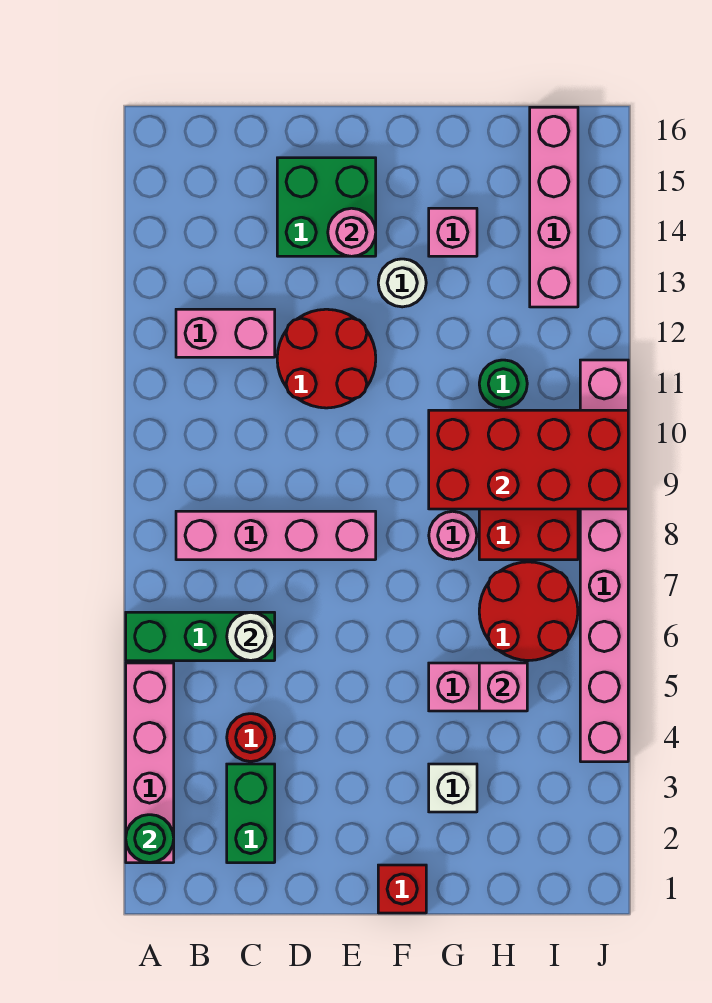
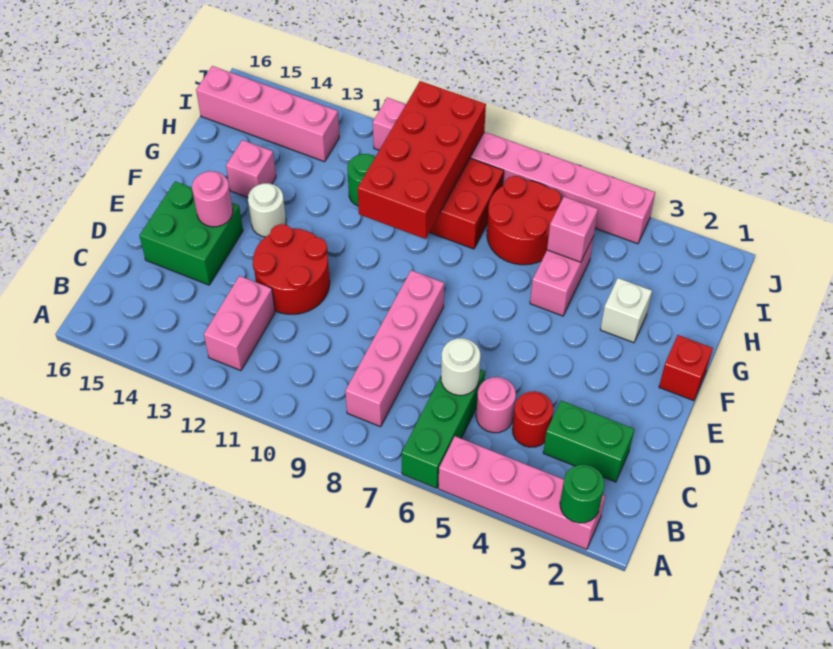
pink 1x1 round brick [429,511,477,559] -> pink 1x1 round brick moved to [476,377,516,433]

